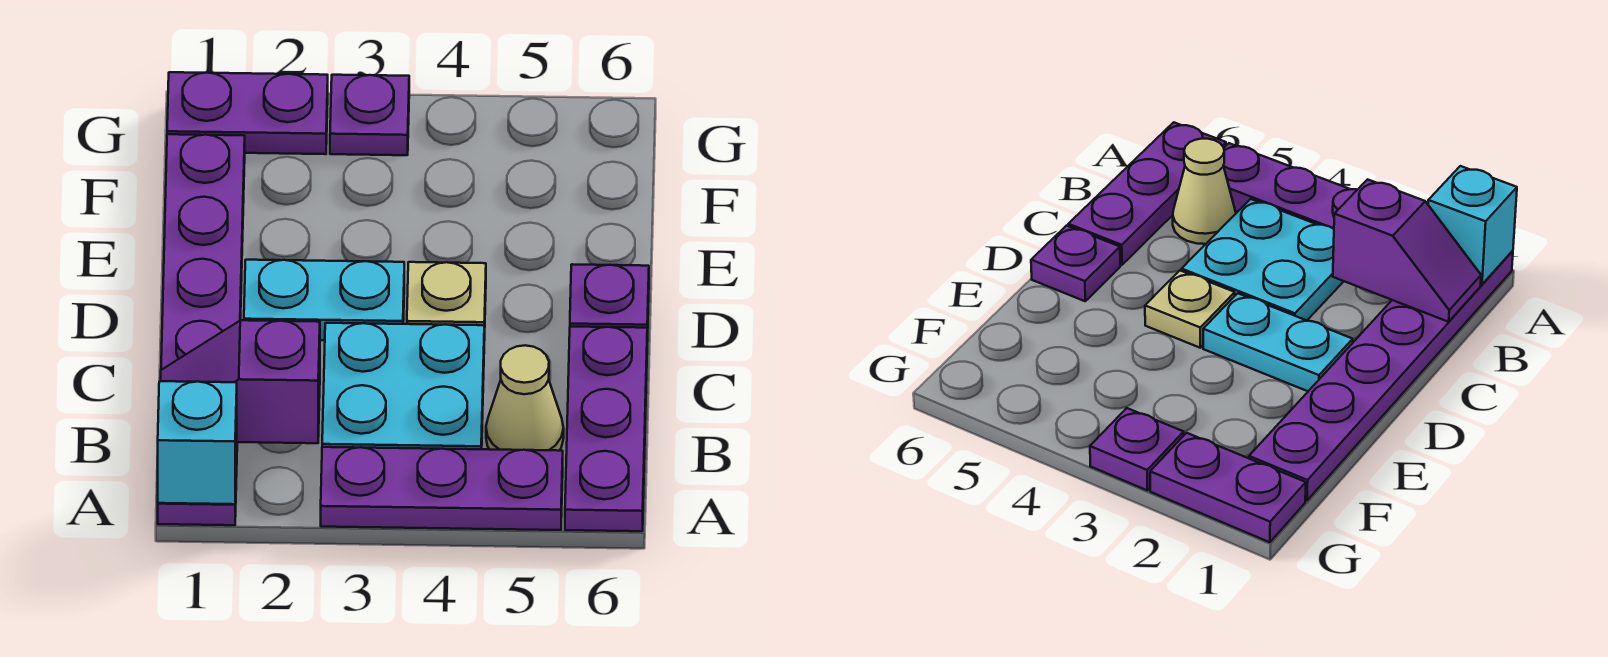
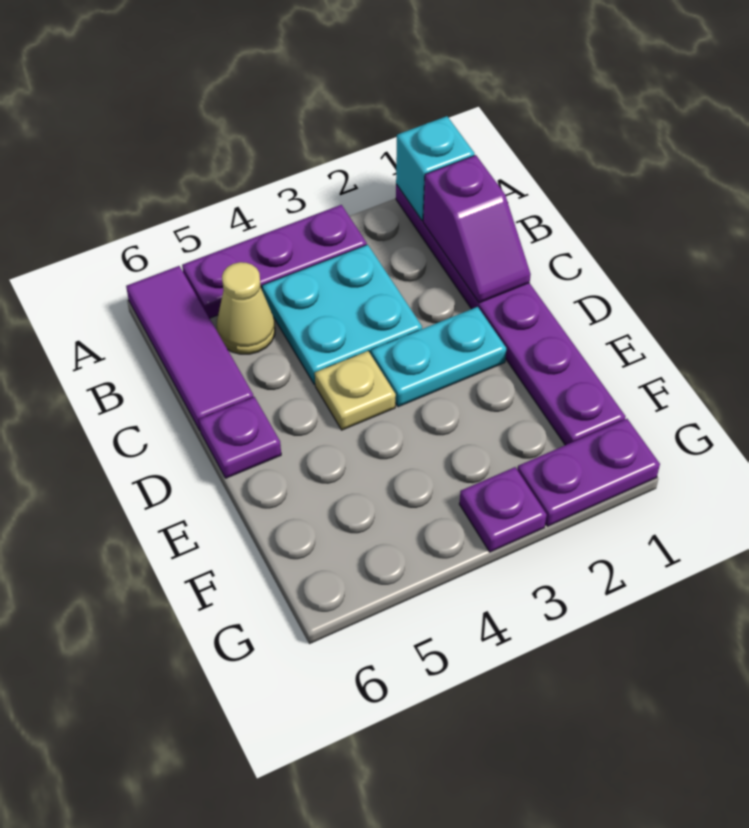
purple 1x3 plate [565,327,647,531] -> purple 1x3 tile [126,266,253,430]
purple 1x2 slope [161,320,320,443] -> purple 1x2 slope turned to [423,155,531,303]

